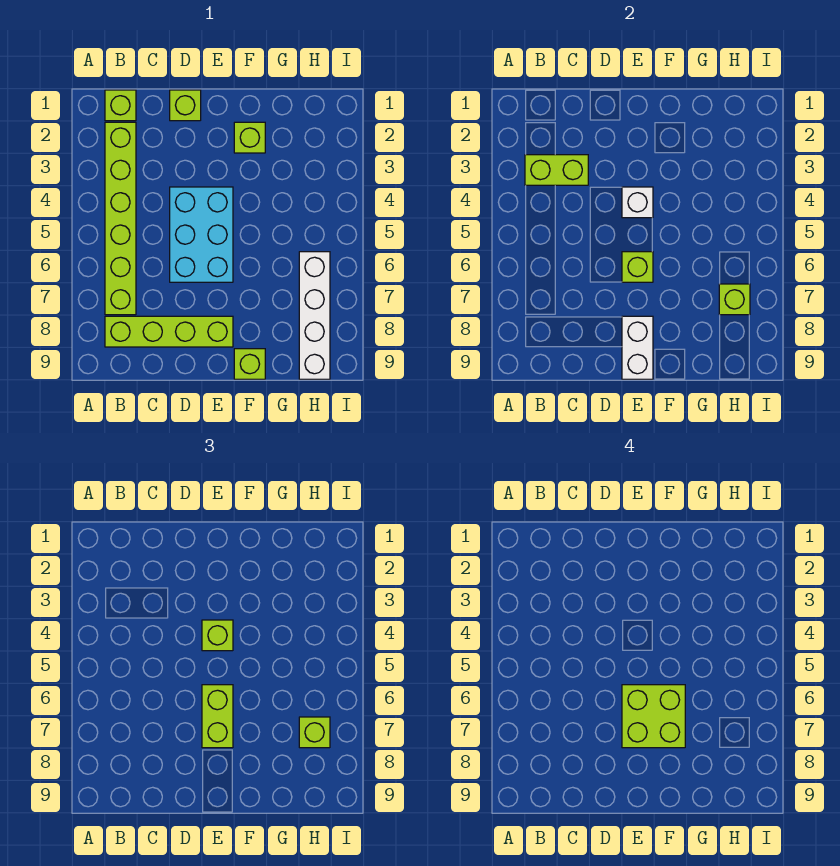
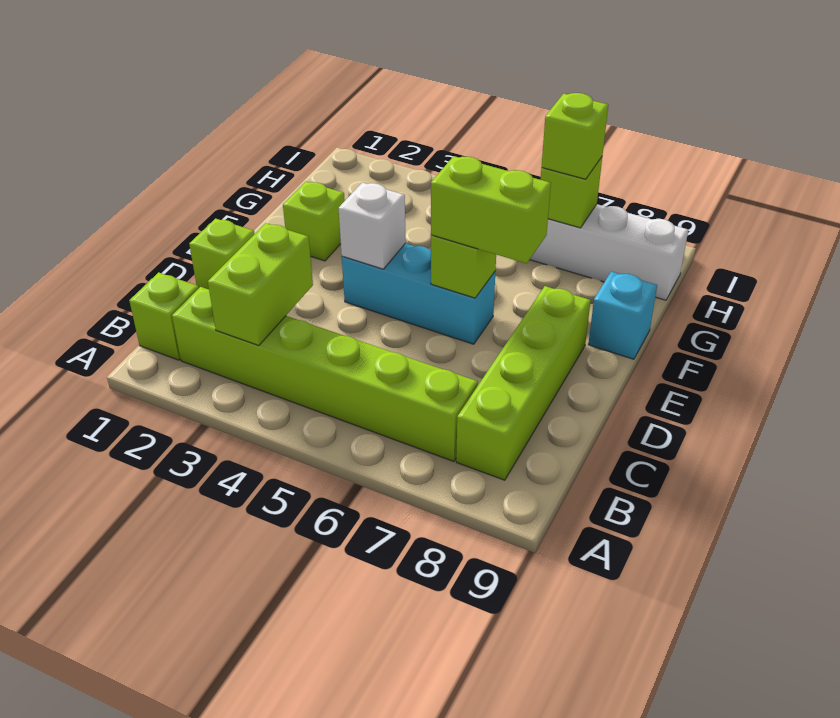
cyan 2x3 brick [170,187,233,282] -> cyan 1x3 brick [342,243,495,344]
lime 1x1 brick [202,620,233,651] -> none
lime 2x2 brick [622,685,685,748] -> none
white 1x2 brick [622,316,653,379] -> none
lime 1x1 brick [234,349,265,379] -> cyan 1x1 brick [588,271,657,359]

